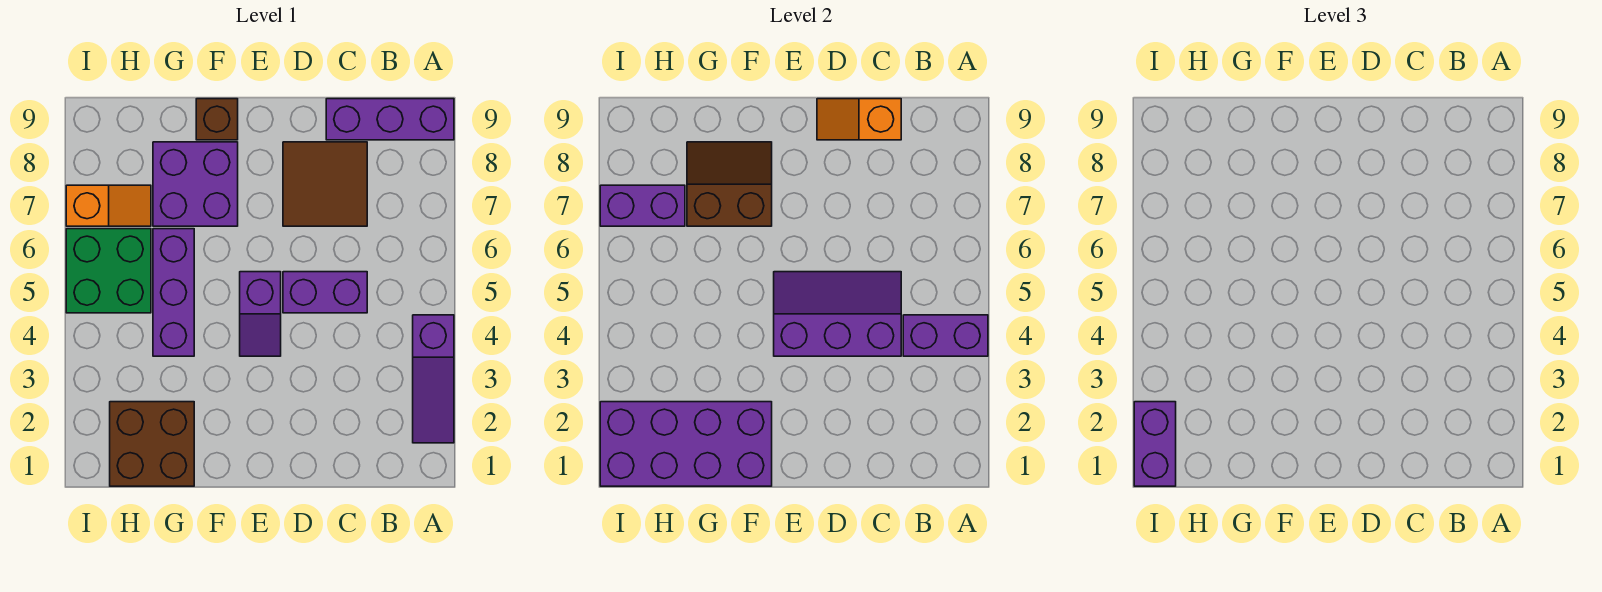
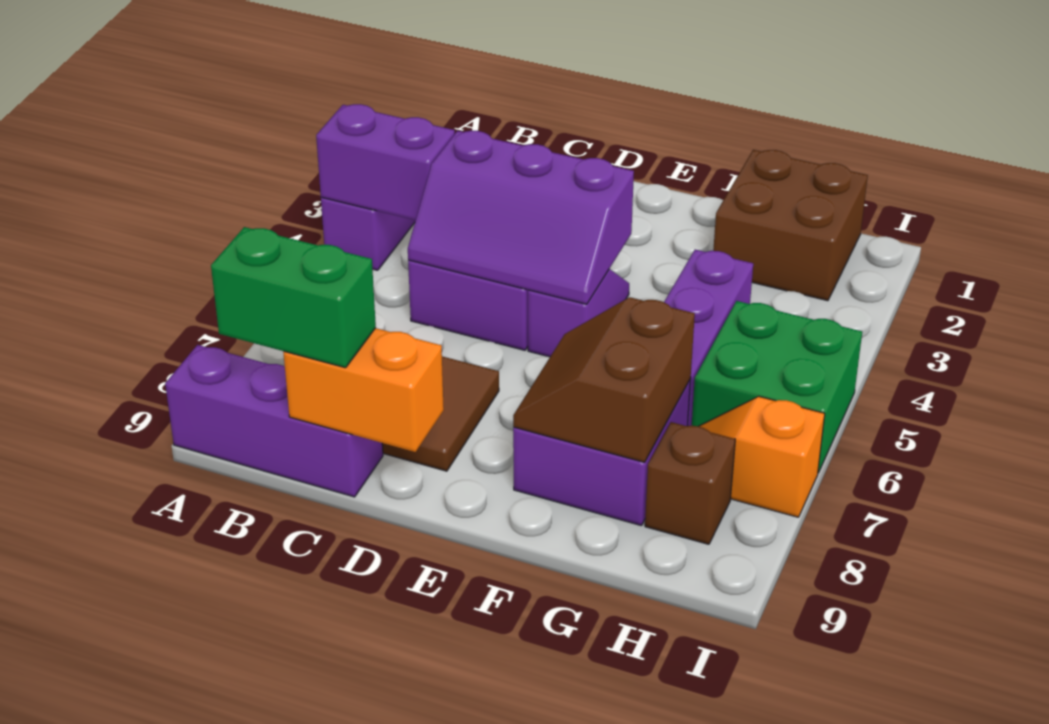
none -> green 1x2 brick [211,227,376,368]
orange 1x2 slope [817,99,901,140] -> orange 1x2 brick [283,328,444,452]
purple 2x4 brick [600,402,772,486] -> none
brown 2x2 slope [687,142,772,226] -> brown 2x2 slope turned to [513,297,695,462]
brown 1x1 brick [196,99,238,140] -> brown 1x1 brick moved to [645,422,735,544]
purple 1x2 brick [600,185,685,226] -> none
purple 1x2 brick [1134,402,1176,486] -> none

